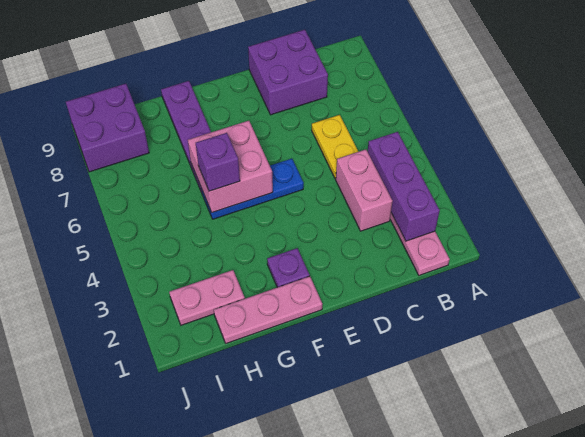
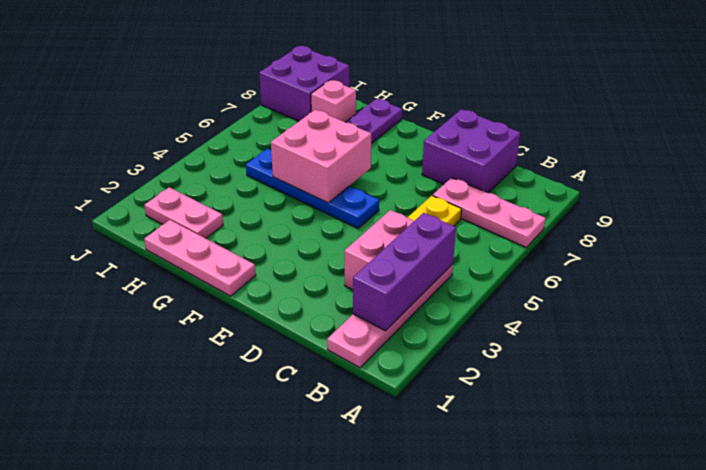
none -> pink 1x3 plate [432,178,546,247]
blue 1x3 plate [201,159,304,219] -> blue 1x4 plate [246,149,379,228]
purple 1x1 plate [267,248,310,287] -> none
purple 1x1 brick [196,133,240,191] -> none
none -> pink 1x1 brick [311,80,356,122]

